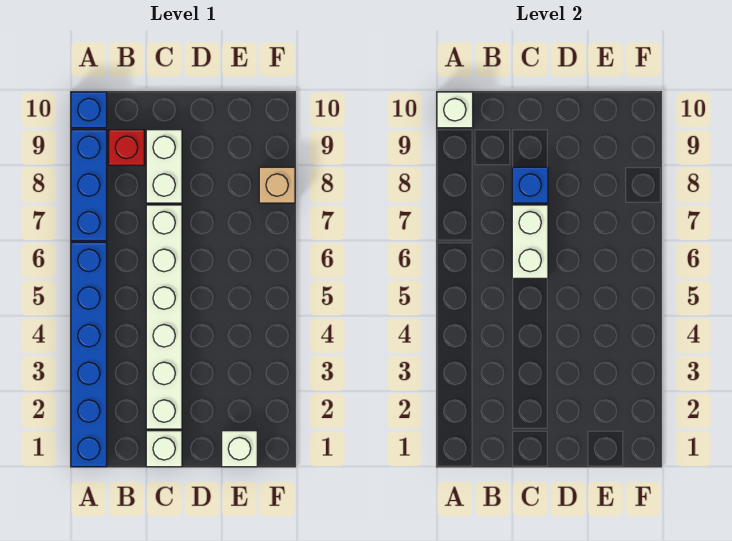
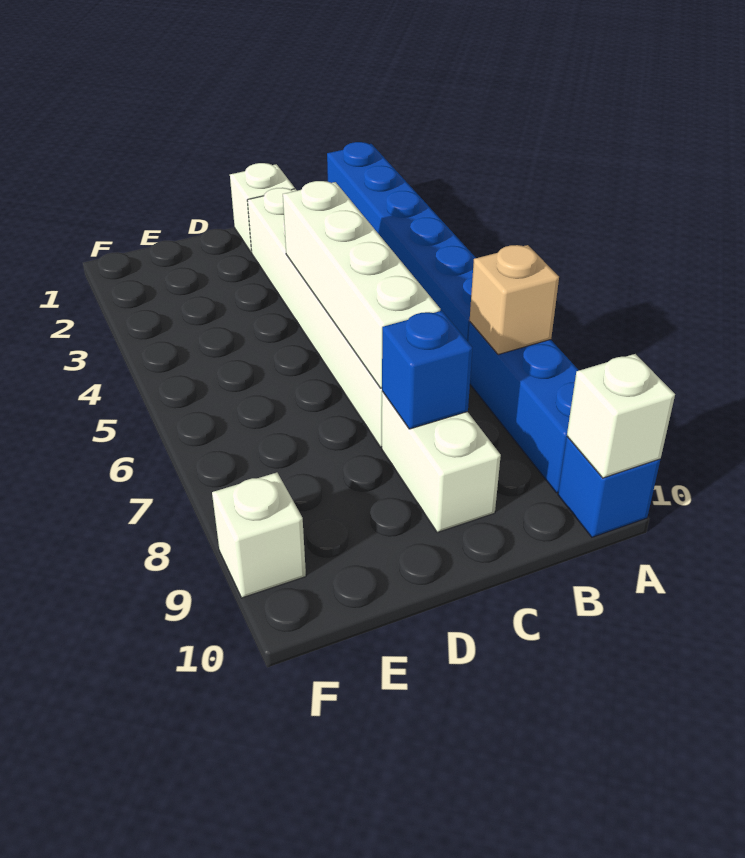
red 1x1 brick [109,130,144,165] -> none
white 1x2 brick [512,205,548,278] -> white 1x4 brick [283,181,440,388]
white 1x1 brick [222,431,257,467] -> white 1x1 brick moved to [212,473,306,598]
tan 1x1 brick [259,167,295,203] -> tan 1x1 brick moved to [470,245,559,355]

